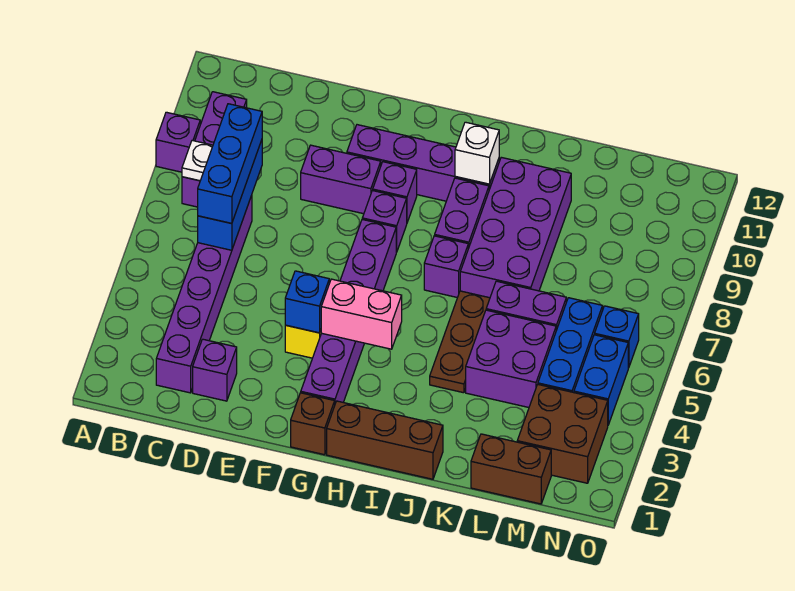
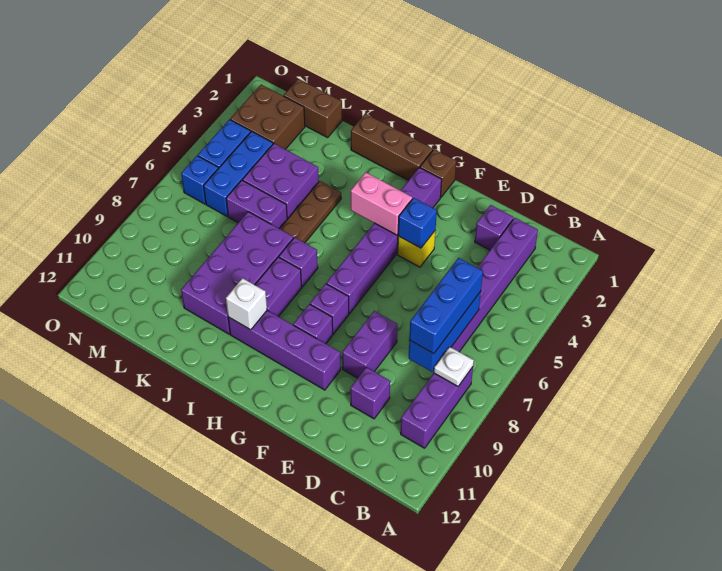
purple 1x1 brick [156,112,200,172] -> purple 1x1 brick moved to [350,367,390,419]
purple 1x2 brick [301,145,381,214] -> purple 1x2 brick turned to [342,311,398,378]

